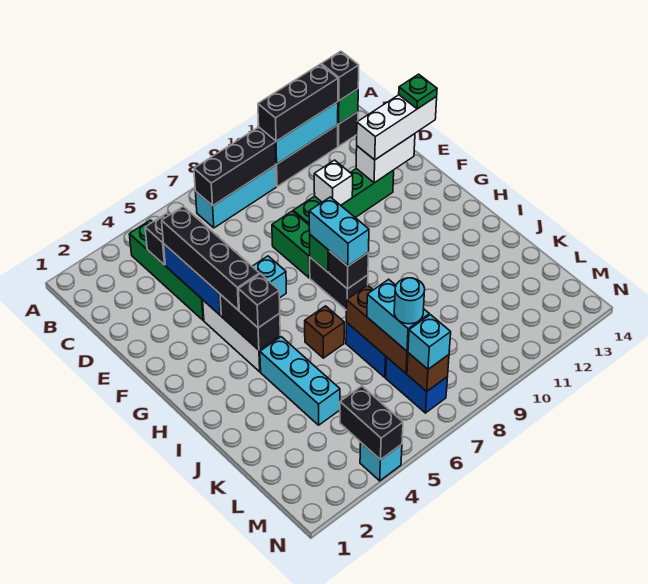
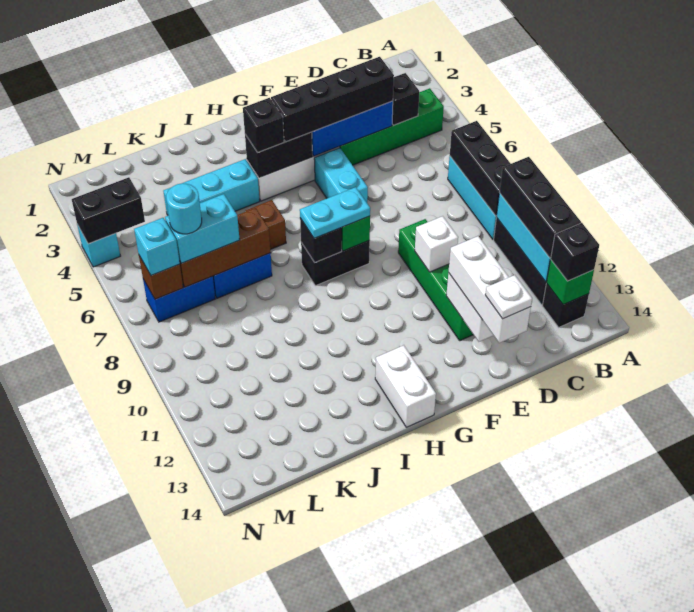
green 1x2 brick [272,211,310,278] -> none
green 1x1 plate [399,74,437,109] -> white 1x1 plate [485,275,532,319]
cyan 1x2 brick [309,197,369,266] -> cyan 1x2 plate [300,187,370,238]
none -> white 1x2 brick [375,345,436,427]

